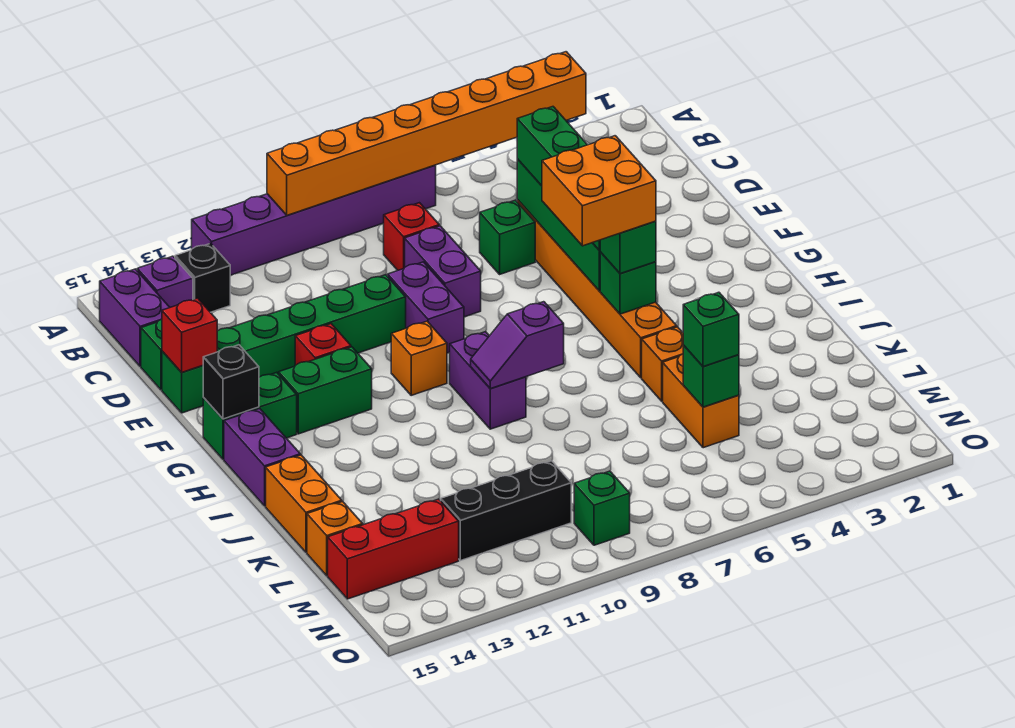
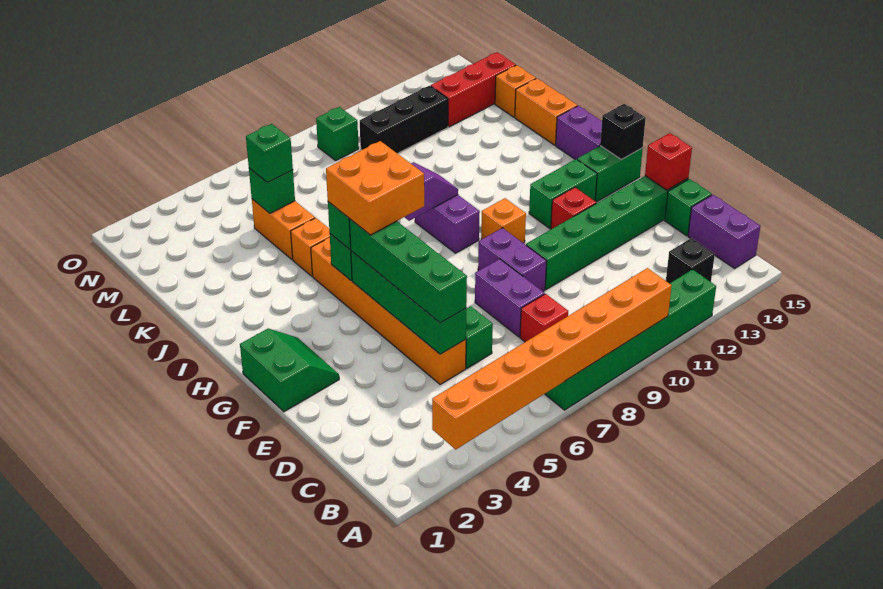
purple 1x6 brick [192,165,436,275] -> green 1x6 brick [545,269,716,410]
purple 1x1 brick [137,256,193,307] -> none
none -> green 2x2 slope [240,329,339,412]

